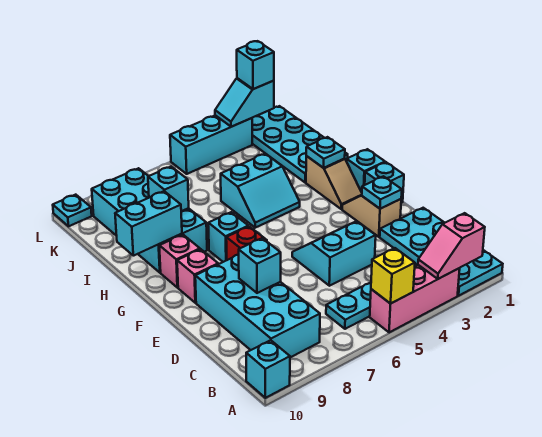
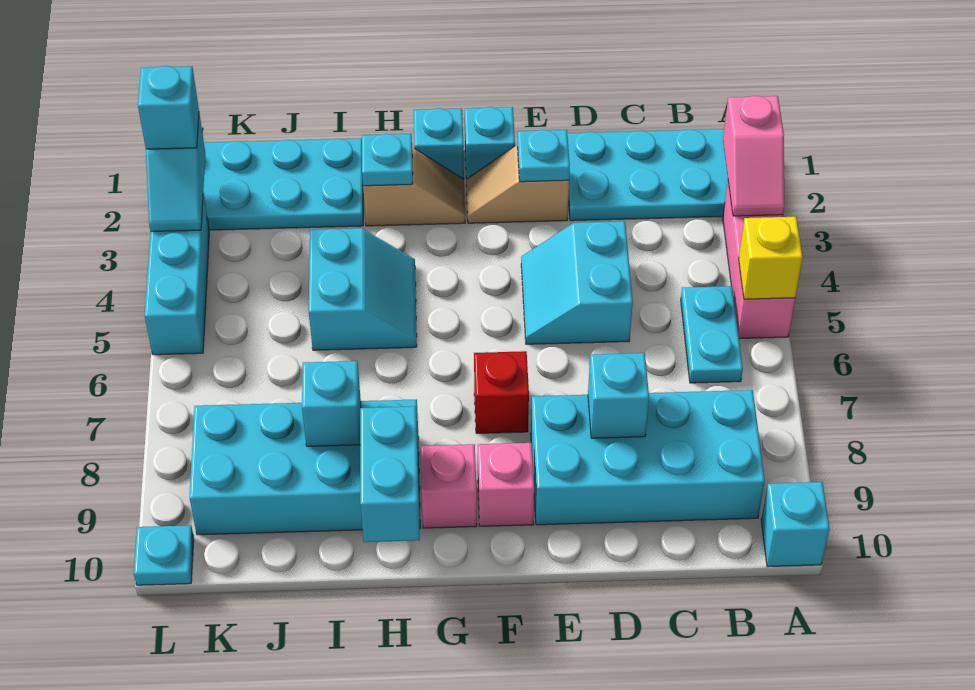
cyan 1x1 brick [208,212,248,262] -> none

